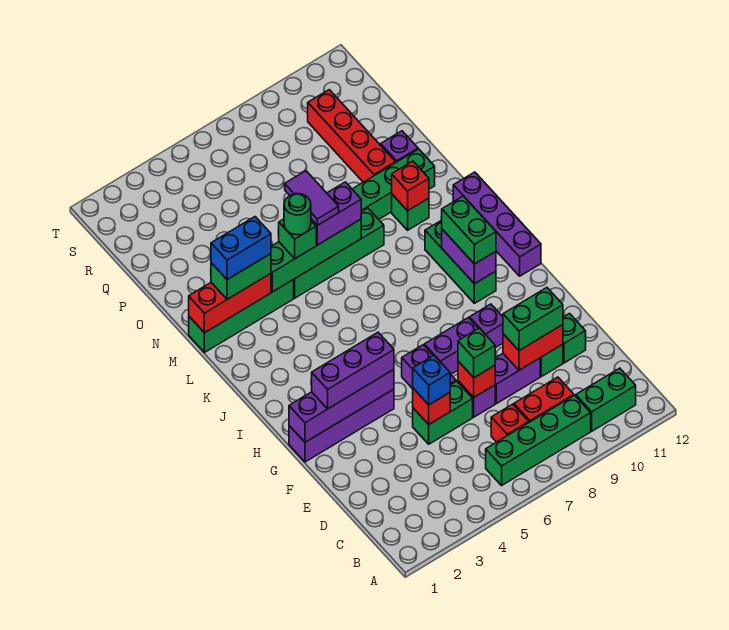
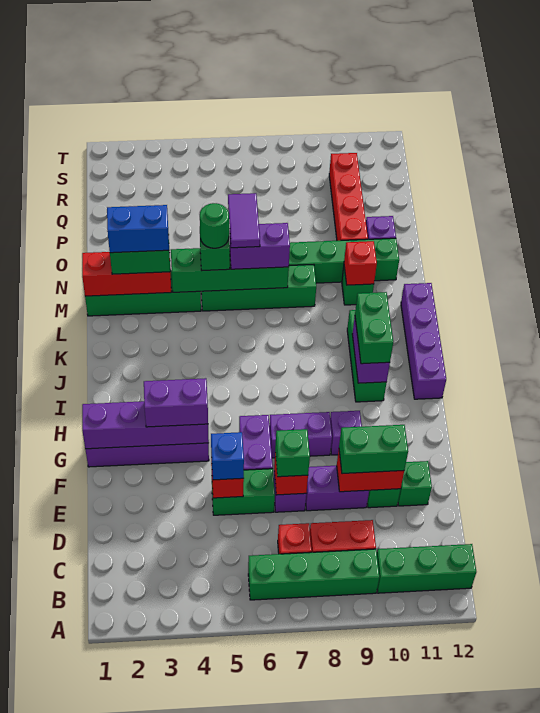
green 1x2 brick [576,368,636,431] -> green 1x3 brick [377,544,476,593]
purple 1x3 brick [312,332,394,409] -> purple 1x2 brick [144,378,208,427]

